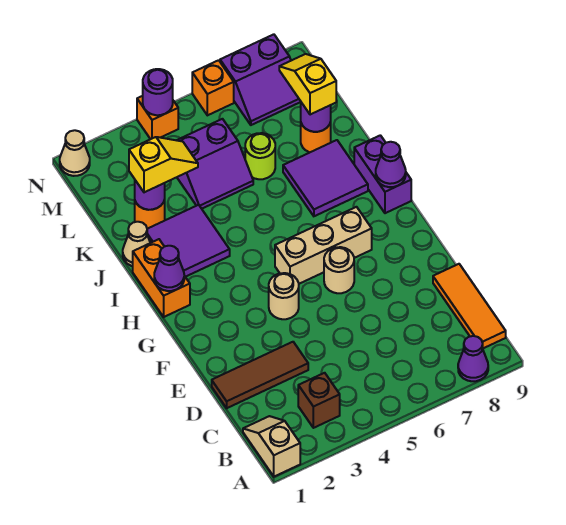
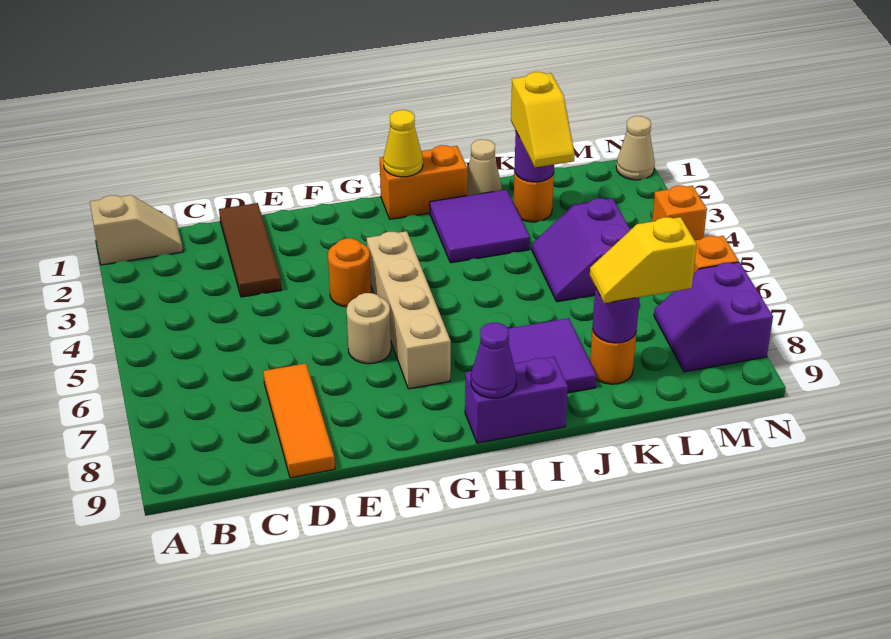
purple 1x1 cone [458,336,488,381] -> none
brown 1x1 brick [298,373,340,428] -> none
orange 1x3 tile [433,264,506,348] -> orange 1x3 tile turned to [263,363,335,478]
tan 1x1 round brick [269,273,299,319] -> orange 1x1 round brick [328,238,371,307]
tan 1x3 brick [275,207,372,284] -> tan 1x4 brick [367,231,451,389]
purple 1x1 cone [154,246,184,291] -> yellow 1x1 cone [383,110,423,177]
lime 1x1 round brick [245,133,275,179] -> none
yellow 1x2 slope [279,54,336,115] -> yellow 1x2 slope turned to [590,217,697,303]
purple 1x1 round brick [143,69,173,115] -> none

